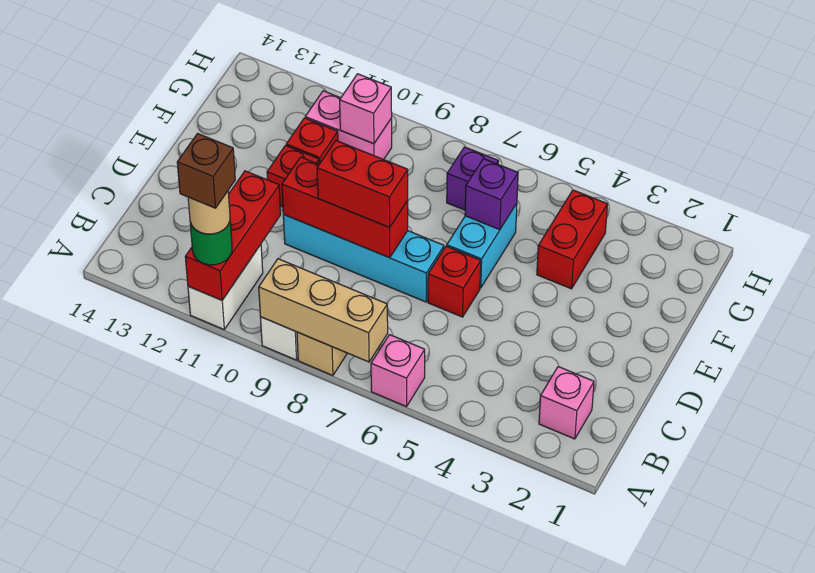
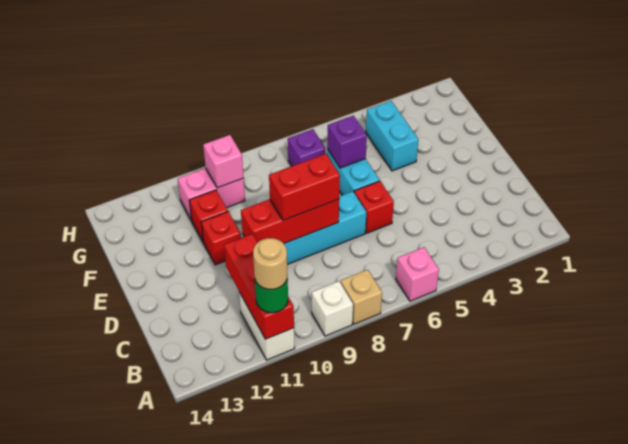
tan 1x3 brick [259,259,388,362] -> none
brown 1x1 brick [177,134,235,208] -> none
pink 1x1 brick [539,367,594,439] -> none
red 1x2 brick [537,190,608,289] -> cyan 1x2 brick [366,101,418,171]

